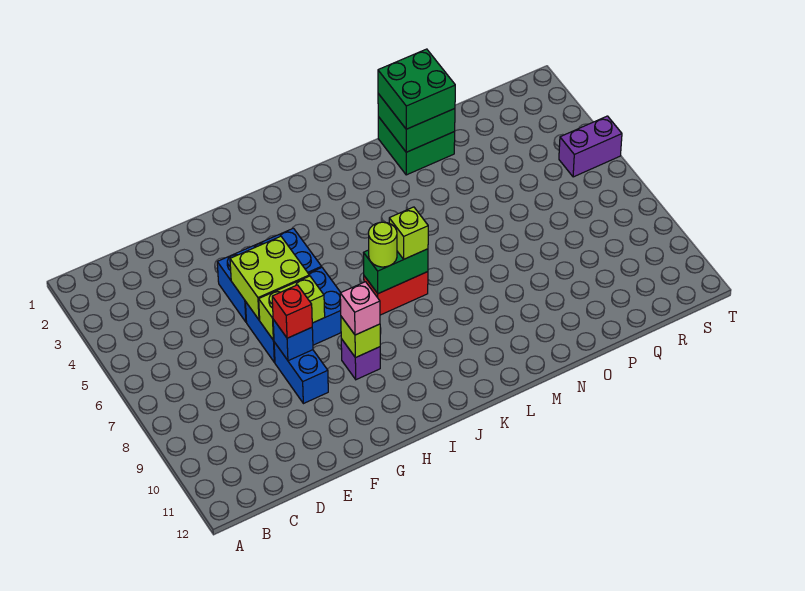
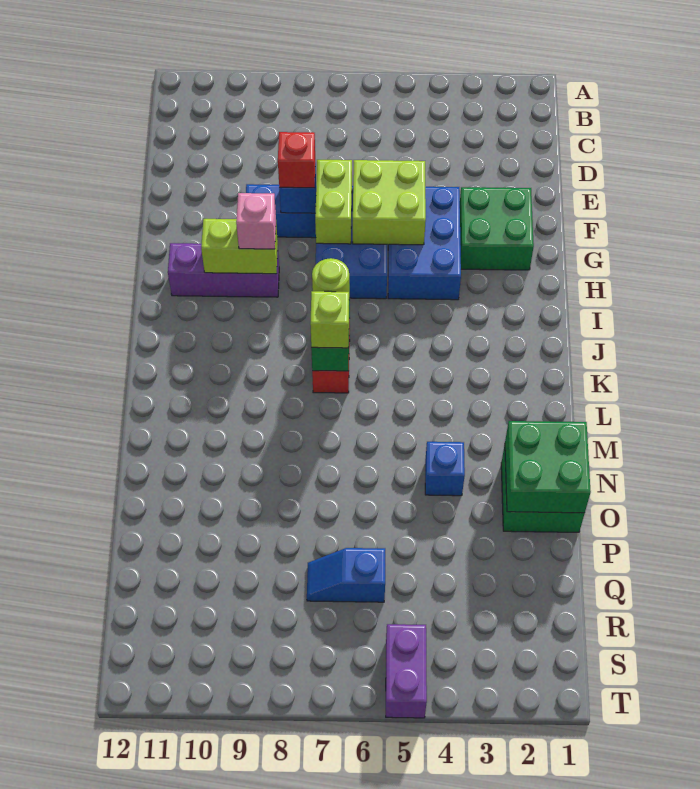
purple 1x1 brick [341,339,380,380] -> purple 1x3 brick [168,243,279,297]
lime 1x1 brick [341,317,380,358] -> lime 1x2 brick [201,219,278,274]
green 2x2 brick [378,49,455,129] -> green 2x2 brick moved to [460,187,534,270]
none -> blue 1x1 brick [425,442,465,496]
none -> blue 1x2 slope [307,548,385,602]

